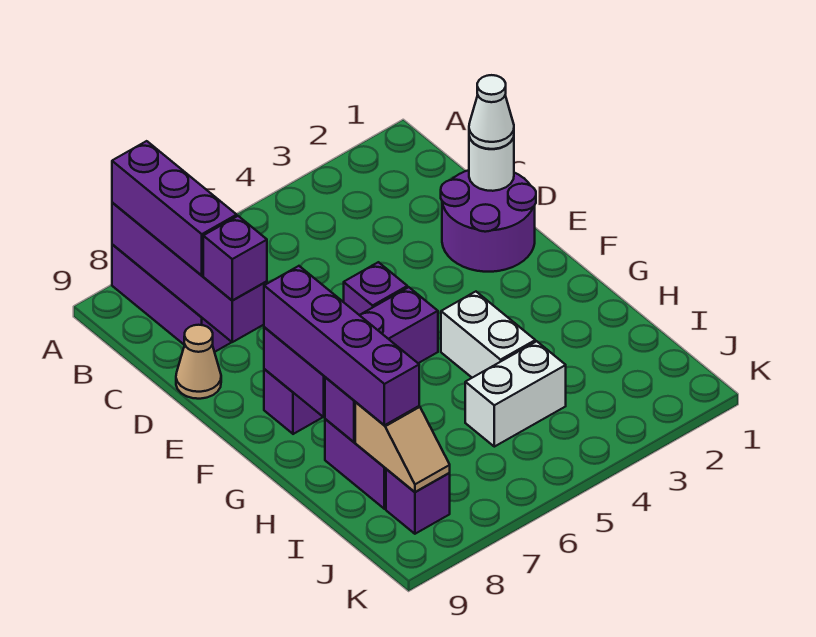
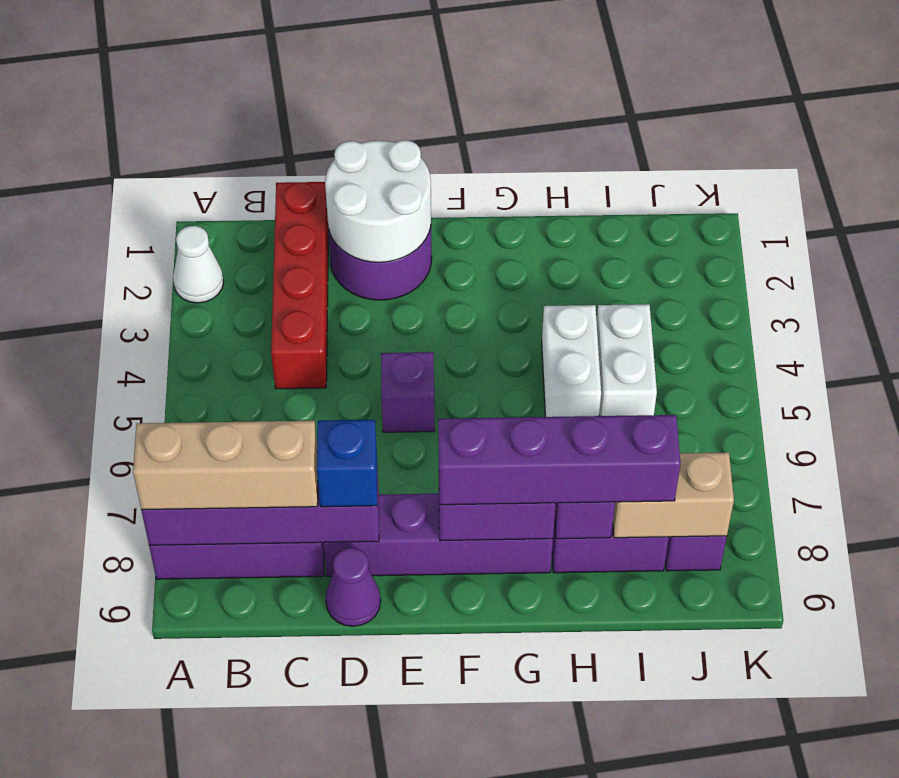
purple 1x3 brick [112,141,237,275] -> tan 1x3 brick [133,421,318,510]
none -> red 1x4 brick [271,182,329,389]
white 1x1 round brick [469,137,514,191] -> white 2x2 round brick [325,140,431,262]
white 1x1 cone [469,75,514,149] -> white 1x1 cone moved to [173,226,224,303]
purple 1x1 brick [203,216,267,301] -> blue 1x1 brick [317,420,377,507]
tan 1x1 cone [176,325,221,399] -> purple 1x1 cone [326,548,381,626]
purple 1x4 brick [264,287,438,434] -> purple 1x4 brick turned to [324,494,553,576]
white 1x2 brick [441,292,535,378] -> white 1x2 brick turned to [542,305,601,417]
tan 1x2 slope [355,402,450,492] -> tan 1x2 brick [613,452,734,538]

